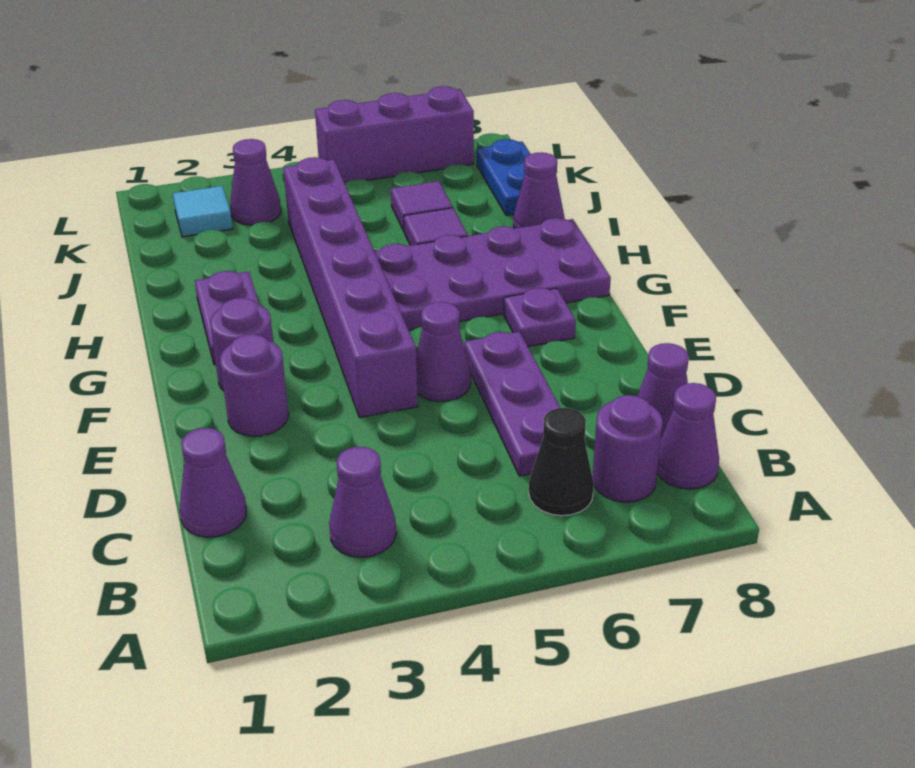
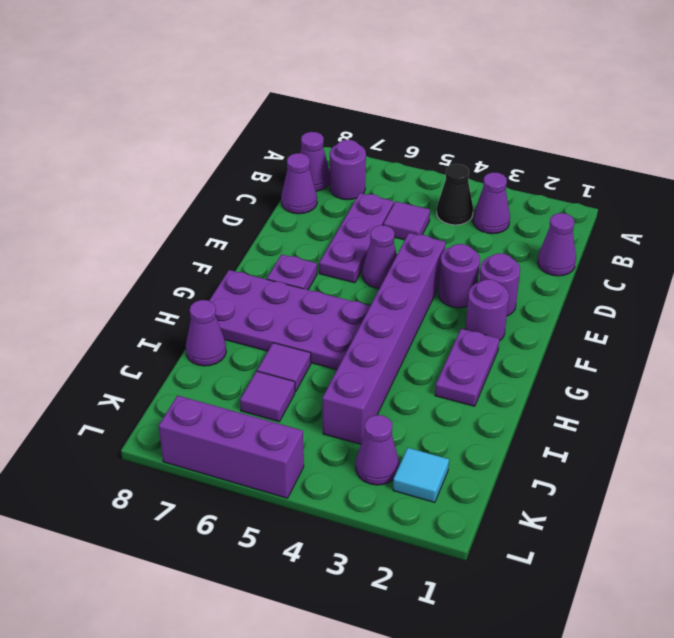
black 1x1 cone [529,408,594,516] -> black 1x1 cone moved to [437,164,473,225]
none -> purple 1x1 tile [383,202,430,240]
none -> purple 1x1 round brick [438,244,480,308]
blue 1x2 plate [477,139,530,216] -> none

